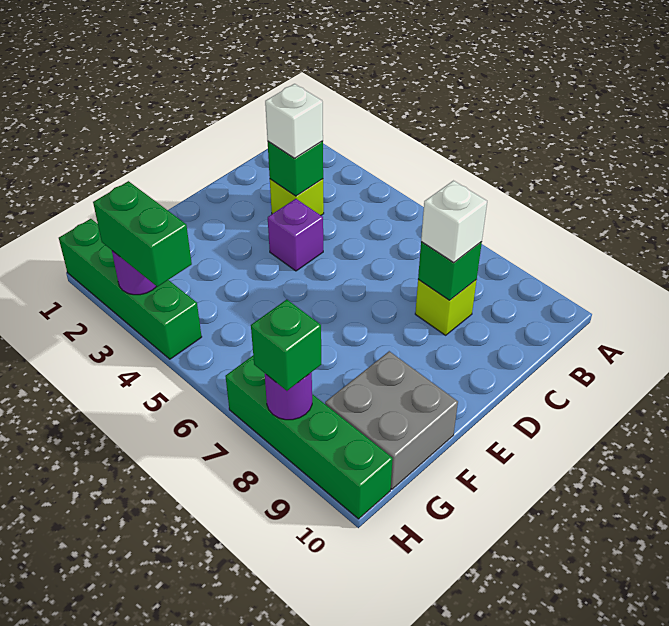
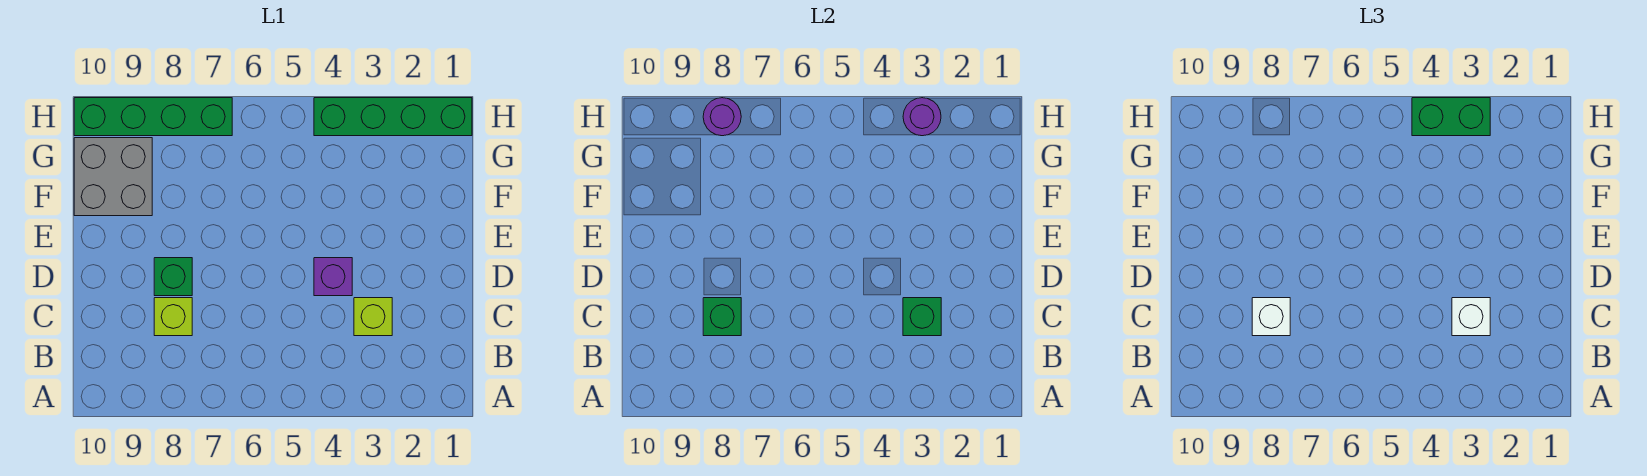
green 1x1 brick [251,300,321,391] -> green 1x1 brick moved to [154,258,192,296]

